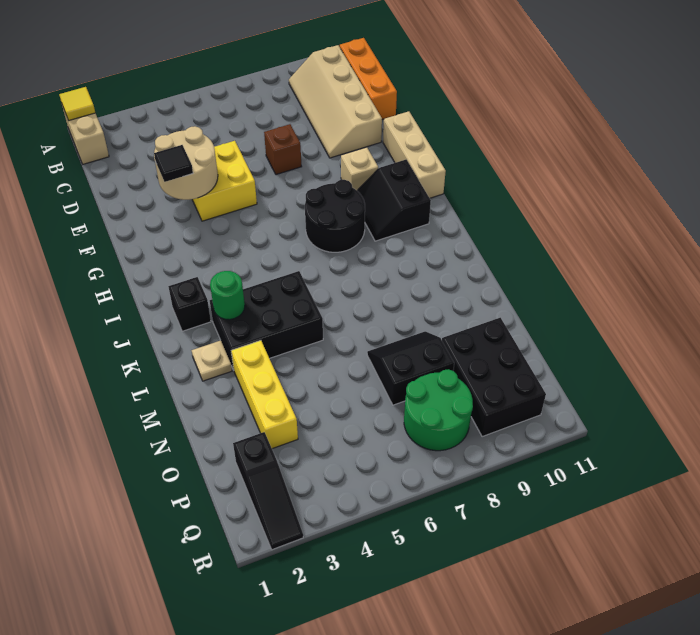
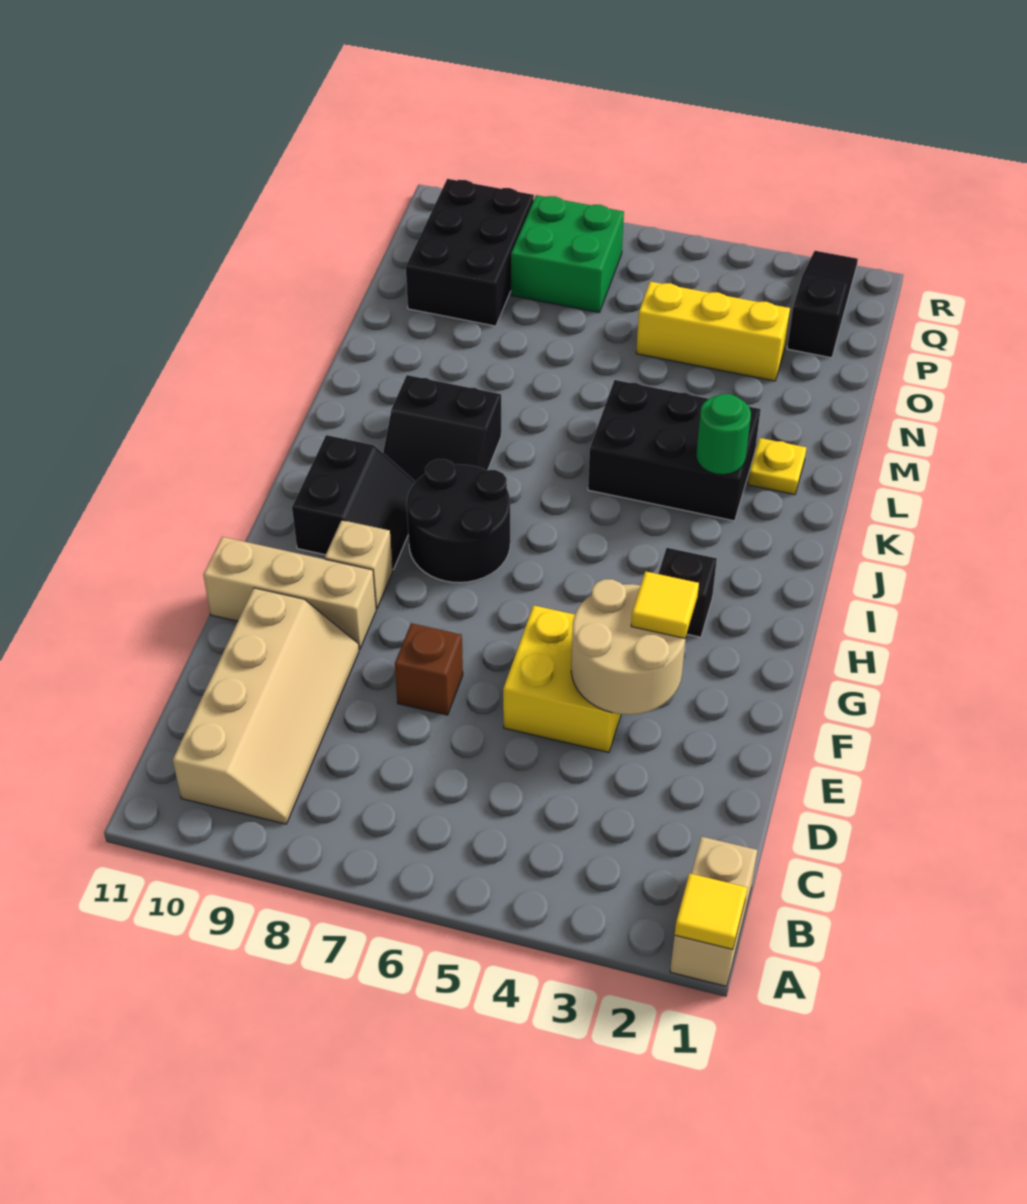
orange 1x3 brick [340,38,397,119] -> none
black 1x1 tile [154,145,193,182] -> yellow 1x1 tile [631,571,699,638]
tan 1x3 brick [383,111,446,198] -> tan 1x3 brick turned to [203,537,376,649]
black 1x1 brick [168,277,211,331] -> black 1x1 brick moved to [658,548,717,637]
tan 1x1 plate [192,340,232,381] -> yellow 1x1 plate [748,438,806,495]
yellow 1x3 brick [231,340,298,449] -> yellow 1x3 brick turned to [636,281,790,381]
black 2x2 slope [367,331,454,405] -> black 2x2 slope moved to [383,375,501,482]
green 2x2 round brick [404,369,473,451] -> green 2x2 brick [511,195,624,313]

